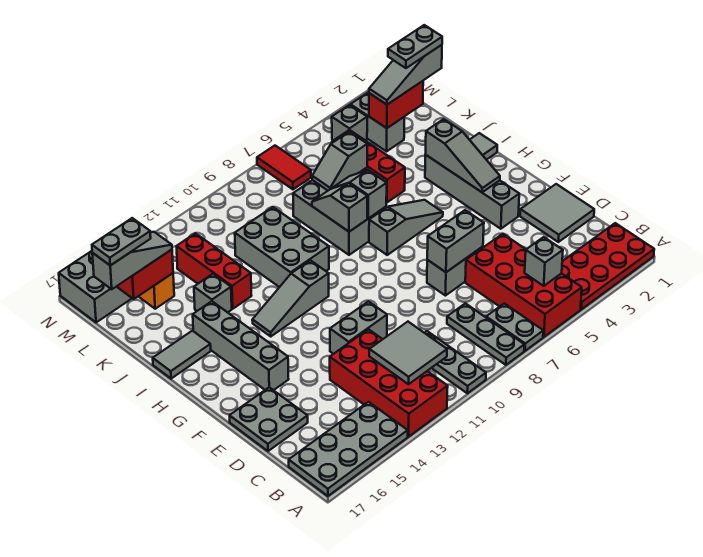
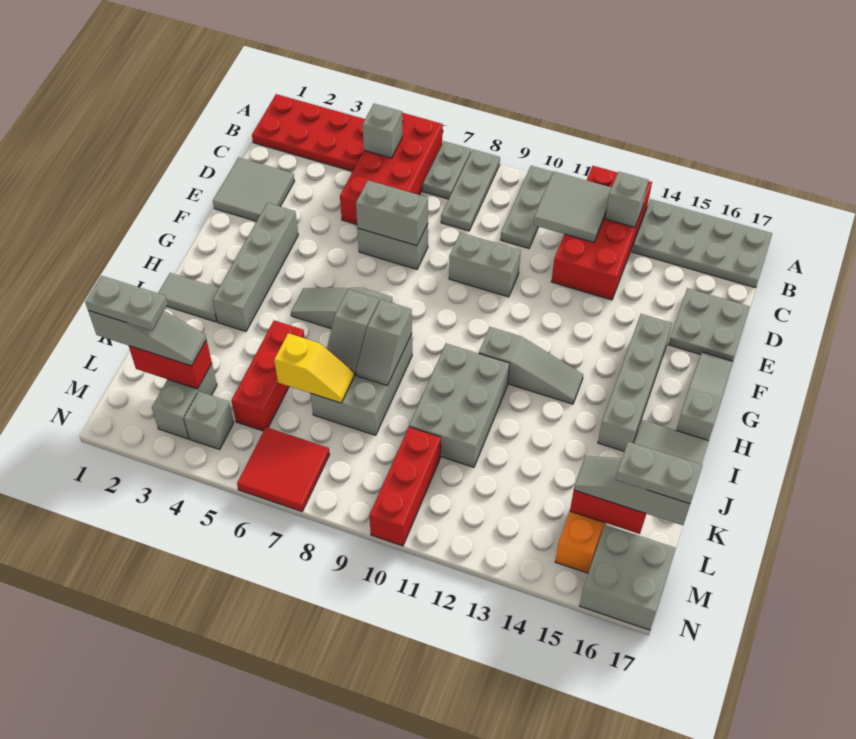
grey 1x2 brick [330,301,387,354] -> grey 1x2 brick moved to [449,232,521,297]
grey 1x3 slope [426,119,500,192] -> grey 1x3 slope moved to [676,352,733,441]
red 1x3 brick [177,233,252,309] -> red 1x3 brick moved to [369,427,441,546]
grey 1x1 brick [194,274,232,312] -> grey 1x1 brick moved to [605,172,648,227]
grey 1x2 slope [312,132,367,190] -> yellow 1x2 slope [274,333,354,403]
red 1x2 tile [257,146,311,189] -> red 2x2 tile [237,427,330,512]

